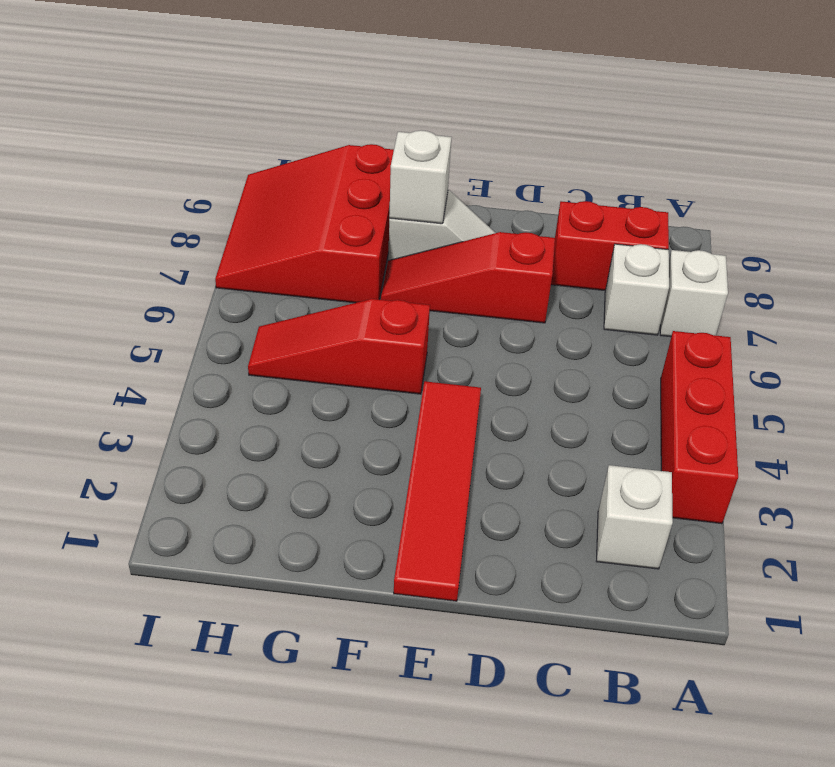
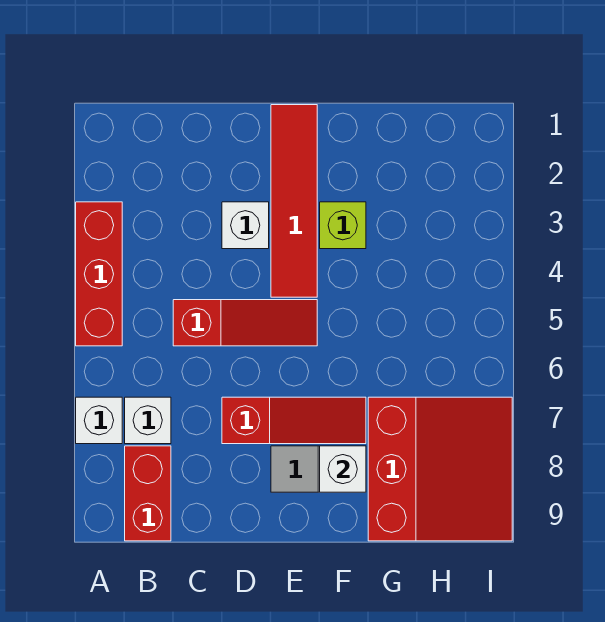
white 1x1 brick [597,465,673,569] -> white 1x1 brick moved to [222,202,269,249]
red 1x2 brick [551,201,669,291] -> red 1x2 brick turned to [125,446,171,541]
none -> lime 1x1 brick [320,202,366,249]
red 1x3 slope [248,299,430,394] -> red 1x3 slope moved to [173,300,317,346]

